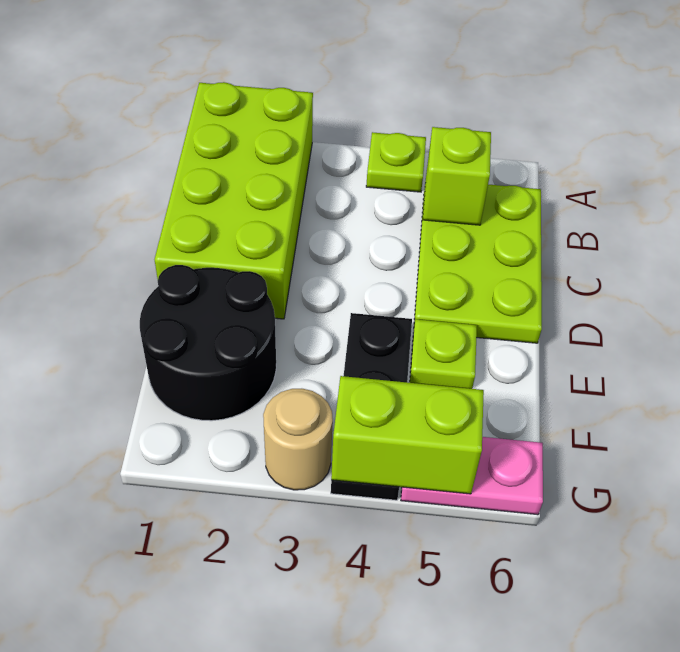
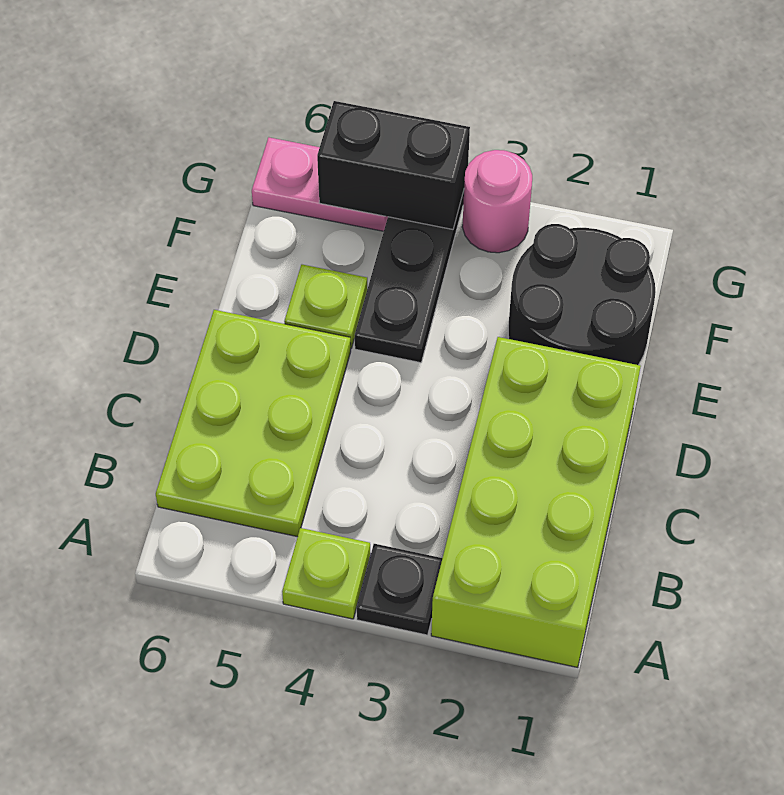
none -> black 1x1 plate [357,544,442,635]
lime 1x1 brick [423,127,491,225] -> none
tan 1x1 round brick [263,389,333,490] -> pink 1x1 round brick [462,150,532,253]
lime 1x2 brick [331,376,484,494] -> black 1x2 brick [317,101,470,229]

